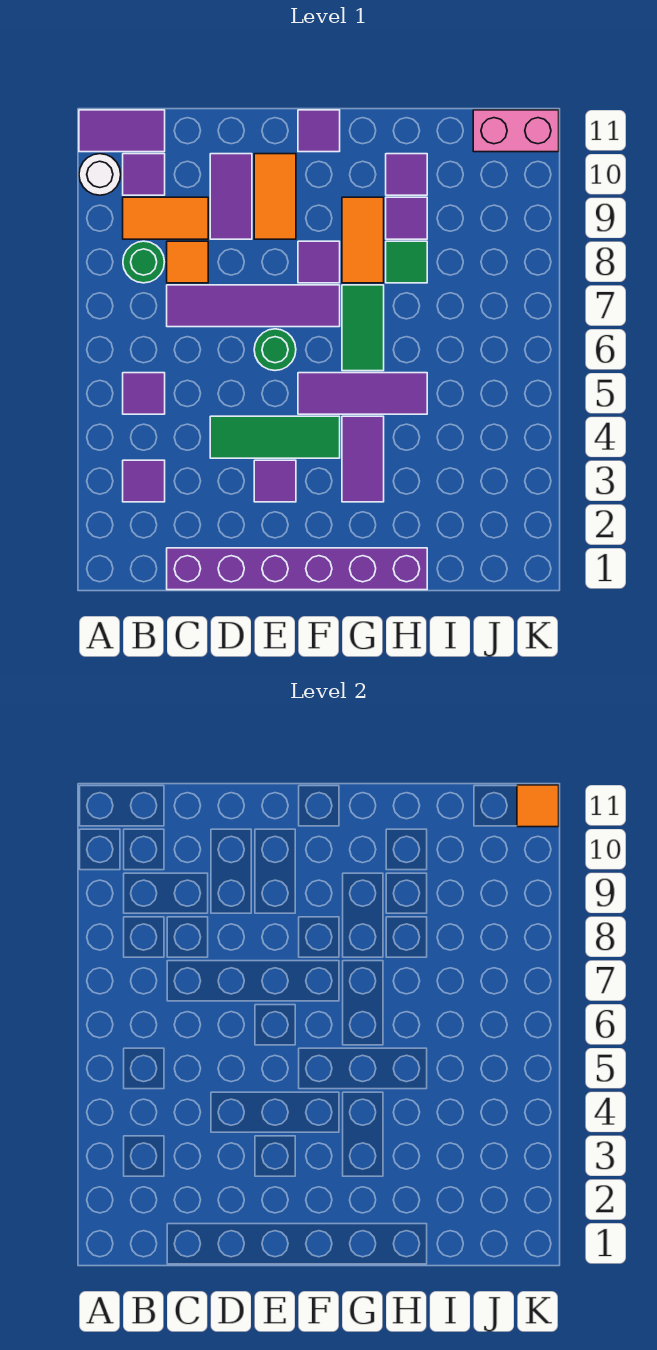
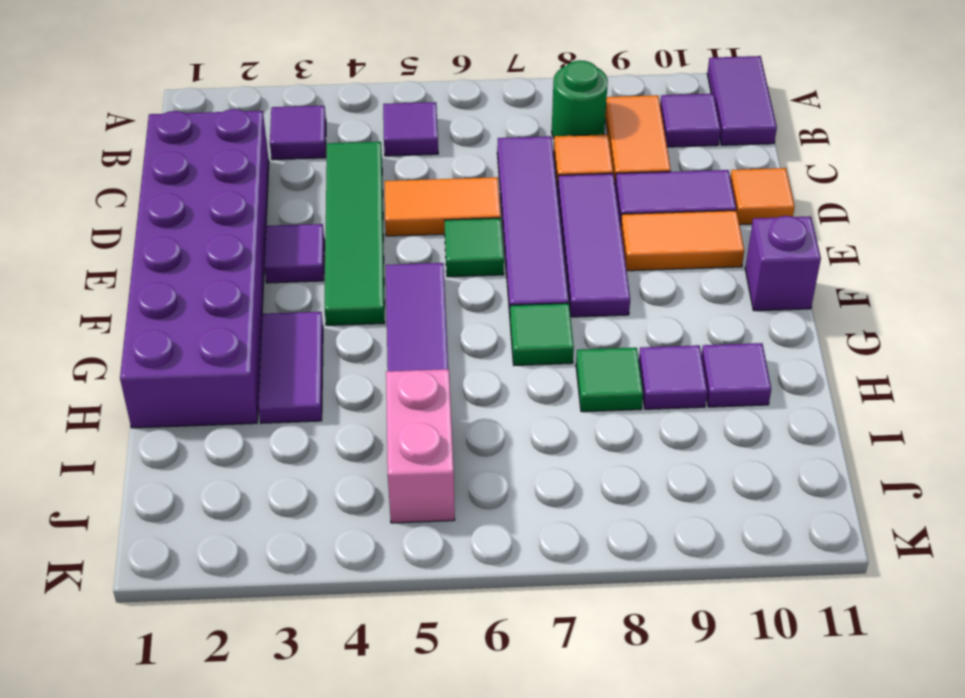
white 1x1 round brick [79,154,121,195] -> none
purple 1x6 brick [167,548,427,590] -> purple 2x6 brick [120,109,269,428]
green 1x3 tile [210,416,340,458] -> green 1x4 tile [325,142,384,325]
green 1x1 round brick [254,329,296,371] -> green 1x1 tile [444,218,504,277]
purple 1x1 tile [298,241,340,283] -> purple 1x3 tile [558,174,630,317]
purple 1x1 tile [298,110,340,152] -> purple 1x1 brick [745,216,821,311]
purple 1x2 tile [342,416,384,502] -> purple 1x2 tile turned to [258,312,323,423]
green 1x2 tile [342,285,384,371] -> green 1x1 tile [510,303,574,365]
orange 1x2 tile [342,197,384,283] -> orange 1x2 tile moved to [384,177,501,236]
pink 1x2 brick [473,110,559,152] -> pink 1x2 brick moved to [386,369,455,523]
orange 1x1 tile [517,785,559,827] -> orange 1x1 tile moved to [730,168,795,225]

